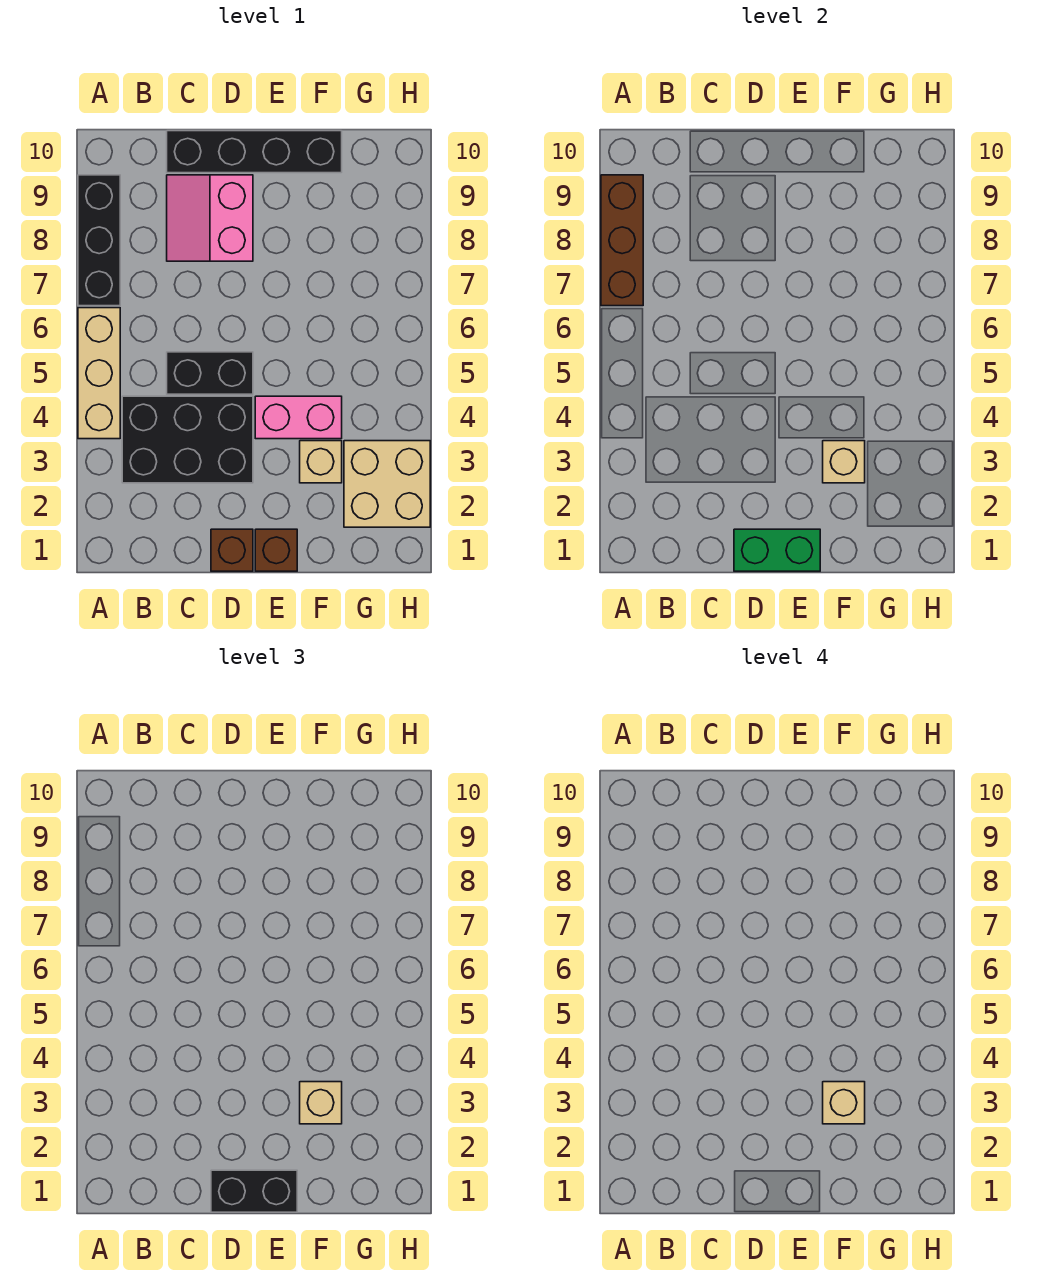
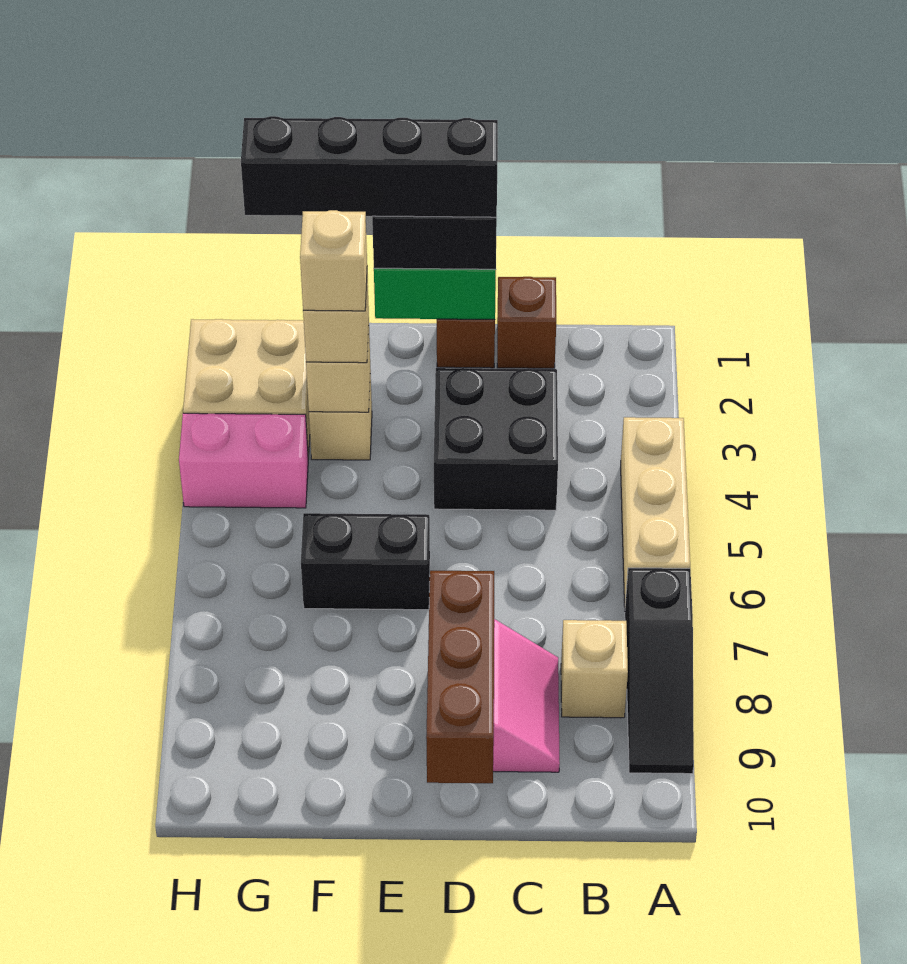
black 1x3 brick [78,175,120,306] -> black 1x3 slope [625,568,694,774]
brown 1x3 brick [601,175,643,306] -> brown 1x3 brick moved to [426,571,494,783]
black 2x3 brick [122,396,253,483] -> black 2x2 brick [434,368,558,510]
none -> tan 1x1 brick [561,620,628,718]
black 1x2 brick [167,352,253,394] -> black 1x2 brick moved to [301,513,430,610]
black 1x4 brick [167,131,342,173] -> black 1x4 brick moved to [241,116,498,217]
brown 1x1 brick [255,529,297,571] -> brown 1x1 brick moved to [497,277,556,368]
pink 1x2 brick [255,396,342,439] -> pink 1x2 brick moved to [179,413,308,508]

